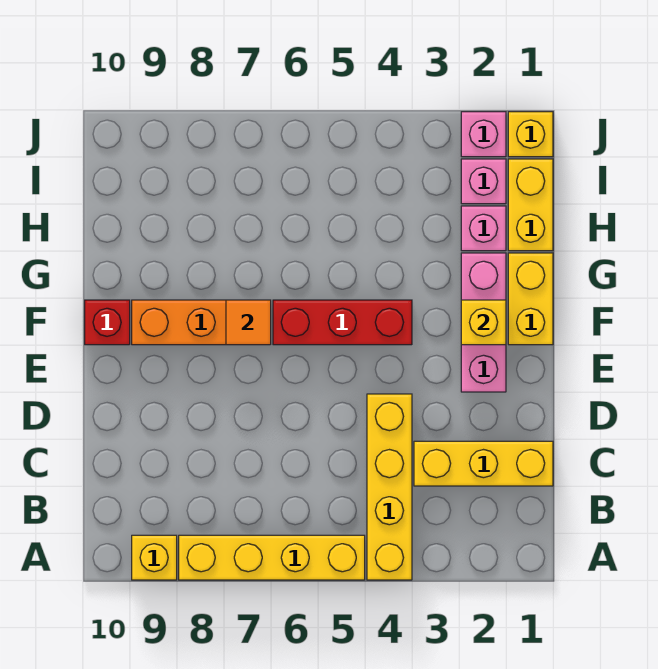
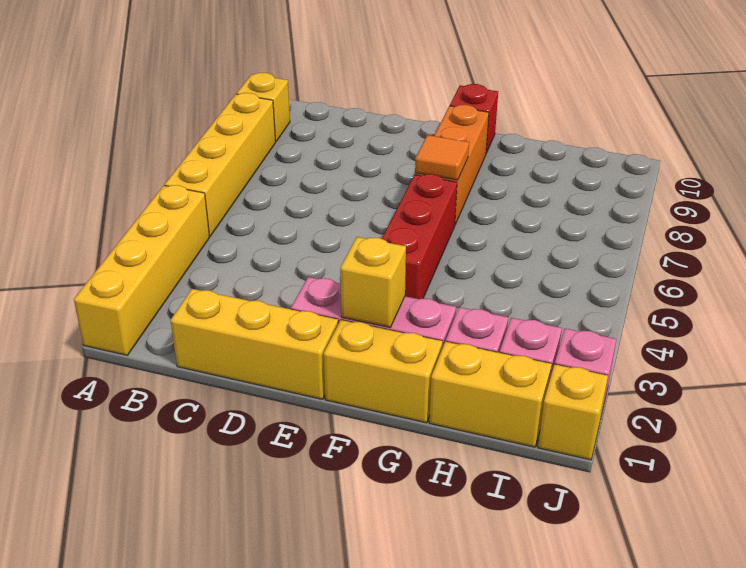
yellow 1x4 brick [367,394,412,580] -> yellow 1x4 brick turned to [74,185,209,355]
yellow 1x3 brick [414,441,553,486] -> yellow 1x3 brick turned to [170,289,338,399]

